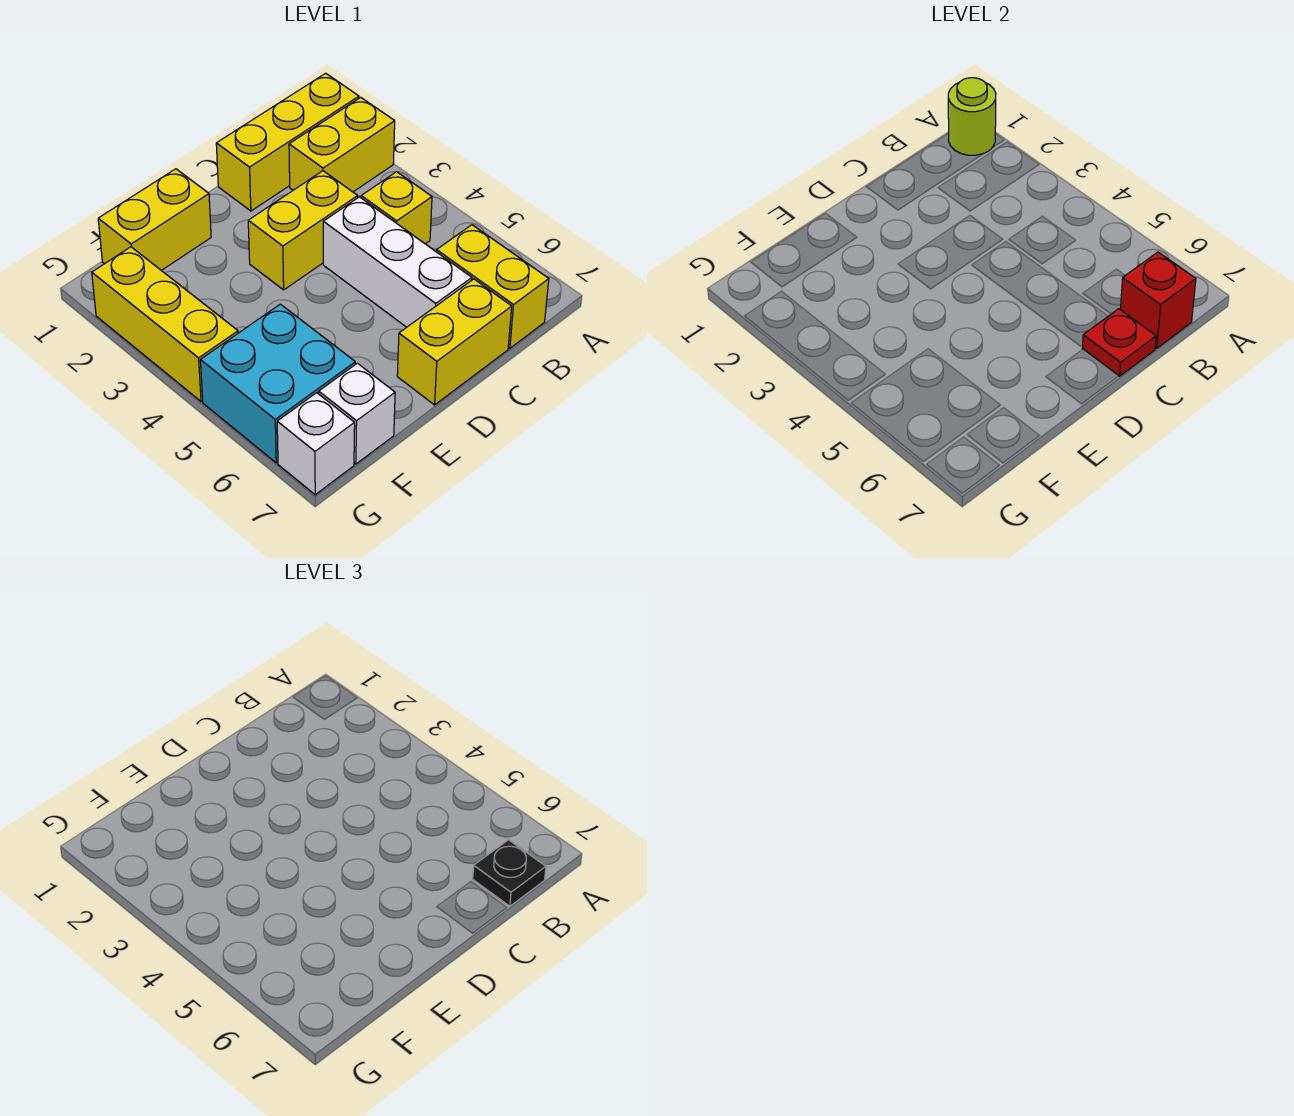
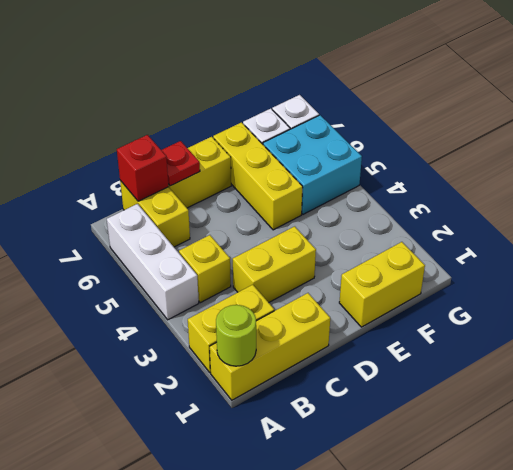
black 1x1 plate [473,840,546,906] -> none
white 1x3 brick [323,197,472,327] -> white 1x3 brick moved to [107,204,199,320]
yellow 1x3 brick [92,247,238,401] -> yellow 1x3 brick moved to [213,122,303,230]

